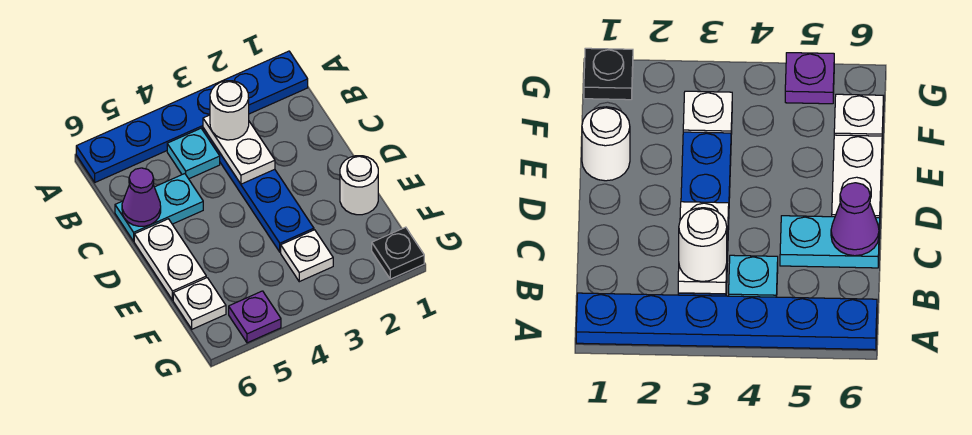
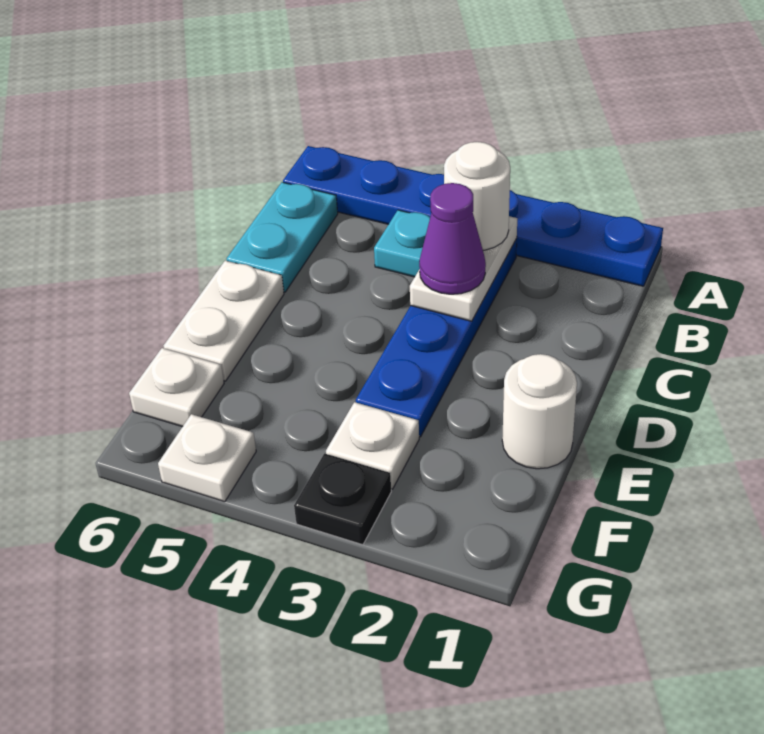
cyan 1x2 plate [115,174,203,241] -> cyan 1x2 plate turned to [227,182,338,292]
purple 1x1 cone [122,168,161,226] -> purple 1x1 cone moved to [419,183,486,294]
black 1x1 plate [372,227,424,279] -> black 1x1 plate moved to [294,453,391,545]
purple 1x1 plate [229,291,281,343] -> white 1x1 plate [158,414,256,502]

